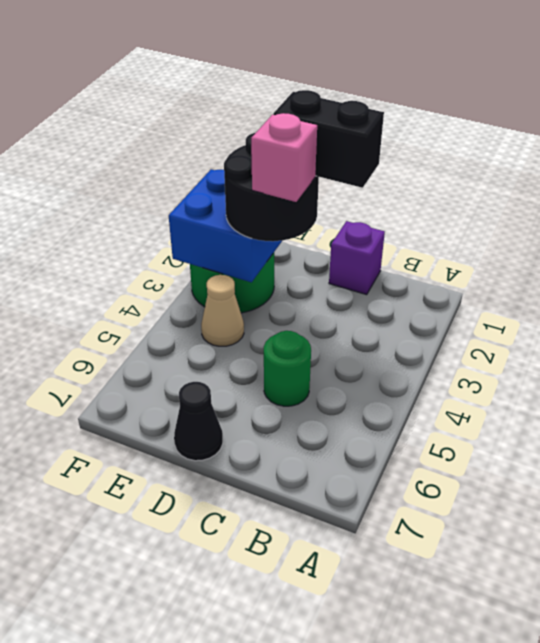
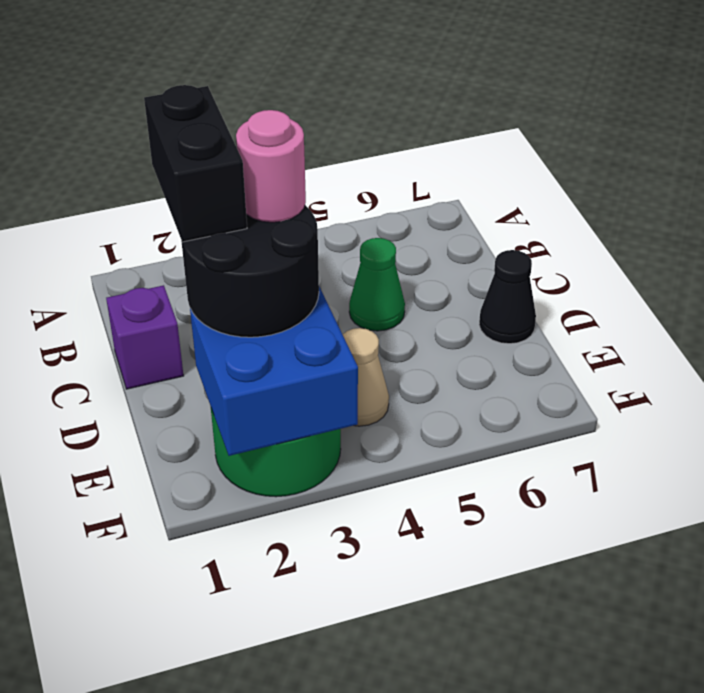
green 1x1 round brick [264,331,311,406] -> green 1x1 cone [349,238,405,331]
pink 1x1 brick [251,113,317,202] -> pink 1x1 round brick [236,110,306,222]

